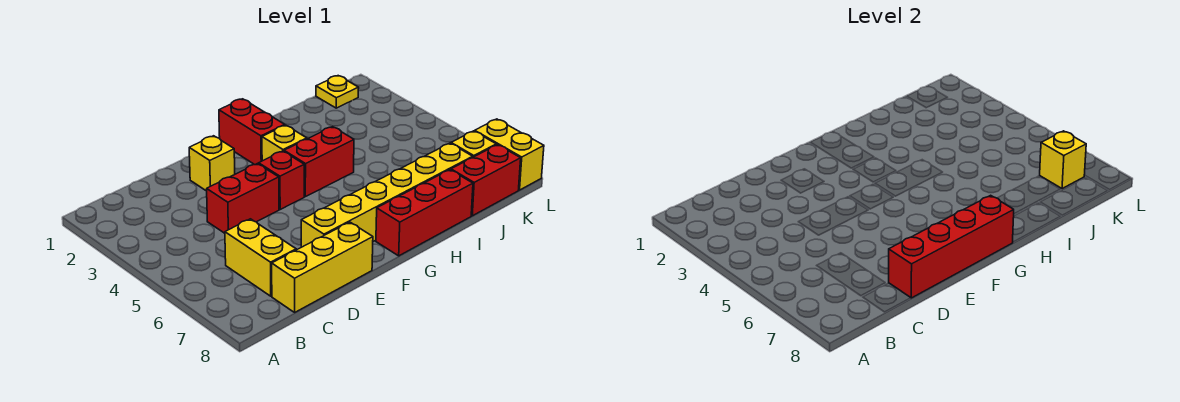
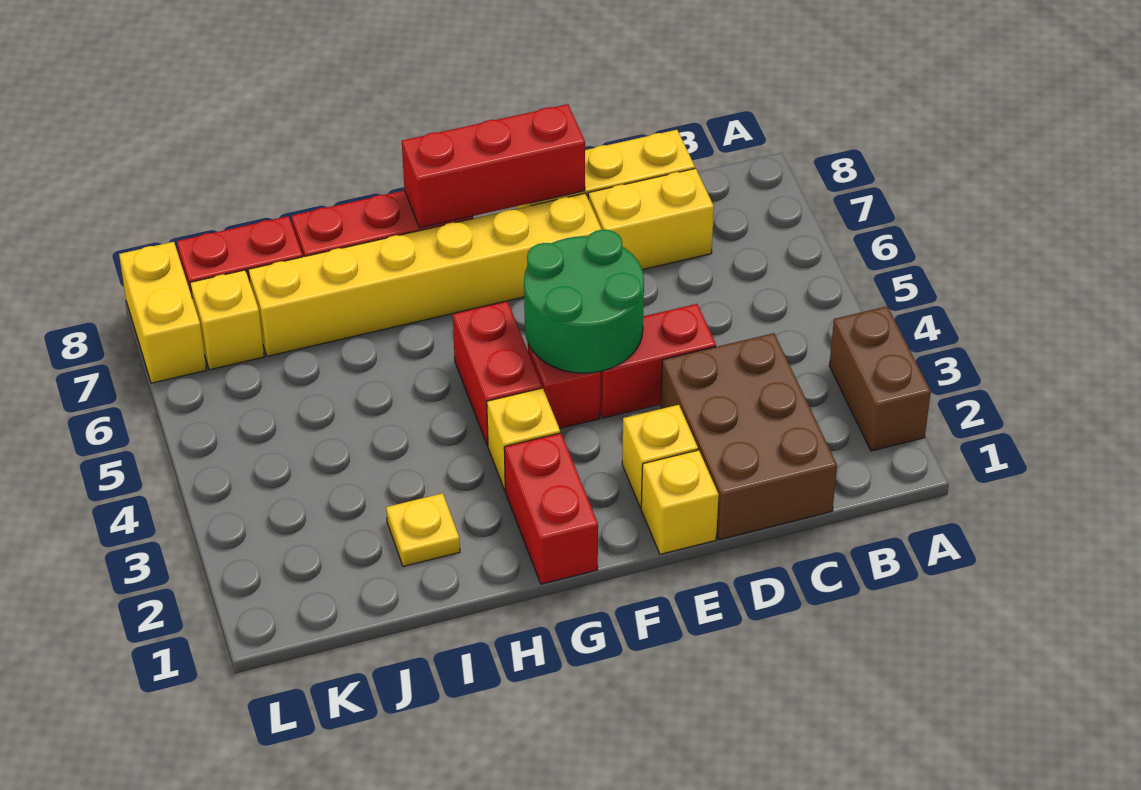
none -> brown 1x2 brick [829,306,931,451]
none -> brown 2x3 brick [661,333,837,540]
yellow 1x2 brick [225,219,296,296] -> yellow 1x2 brick turned to [588,168,714,270]
red 1x4 brick [889,195,1014,298] -> red 1x3 brick [402,104,585,228]
none -> green 2x2 round brick [524,230,644,373]
red 1x2 brick [284,127,354,197] -> red 1x2 brick turned to [453,301,542,446]
yellow 1x1 plate [316,76,359,108] -> yellow 1x1 plate moved to [386,493,460,566]
yellow 1x1 brick [1040,131,1086,189] -> yellow 1x1 brick moved to [641,450,719,554]

